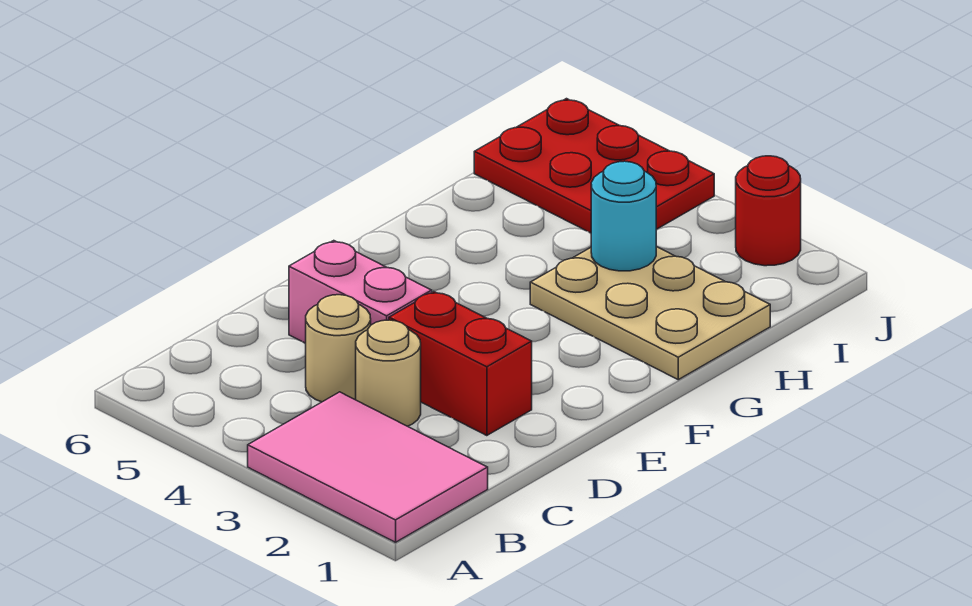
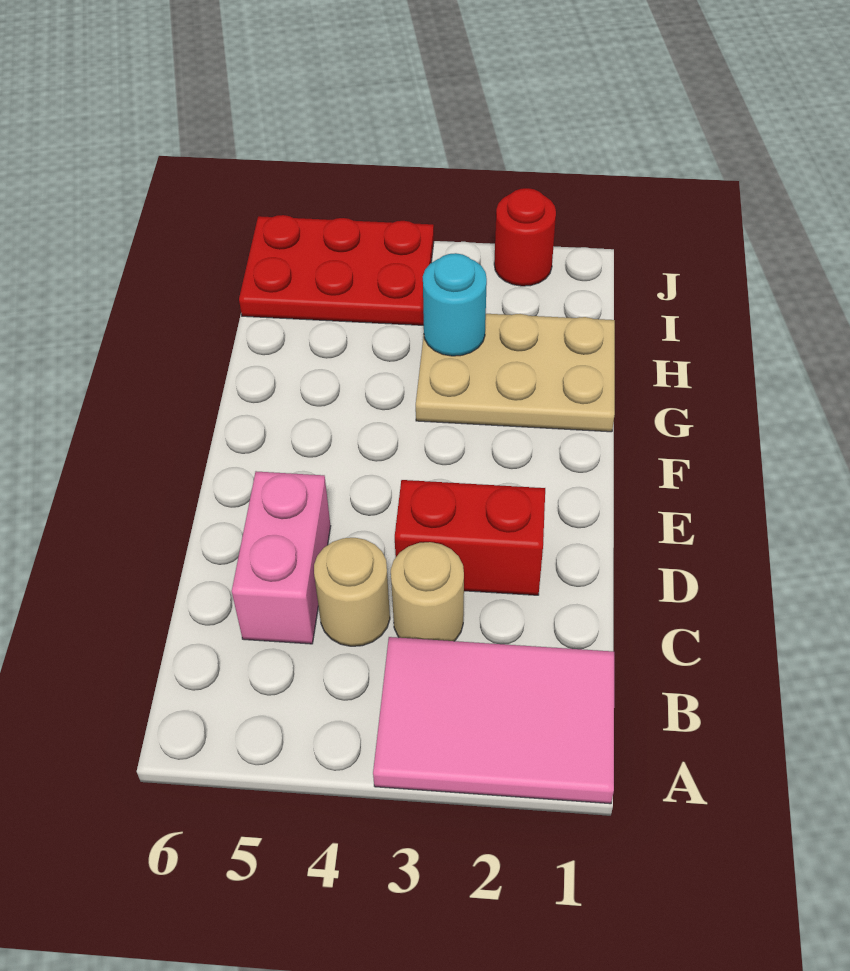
pink 1x2 brick [289,241,432,343] -> pink 1x2 brick turned to [232,471,331,644]

